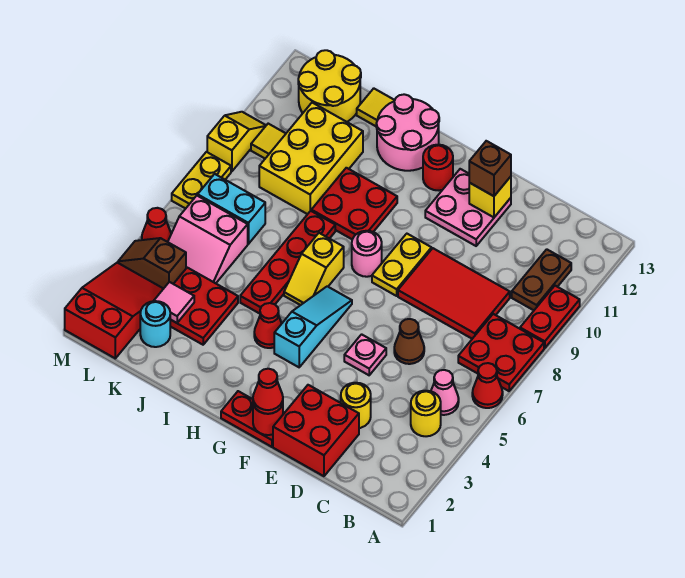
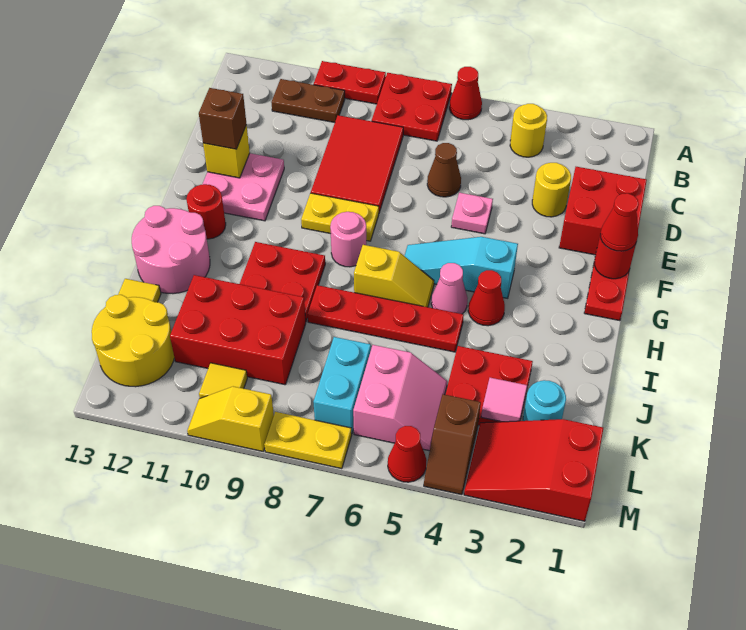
pink 1x1 cone [431,370,459,415] -> pink 1x1 cone moved to [431,263,468,314]
yellow 2x3 brick [259,103,363,214] -> red 2x3 brick [170,275,306,385]

